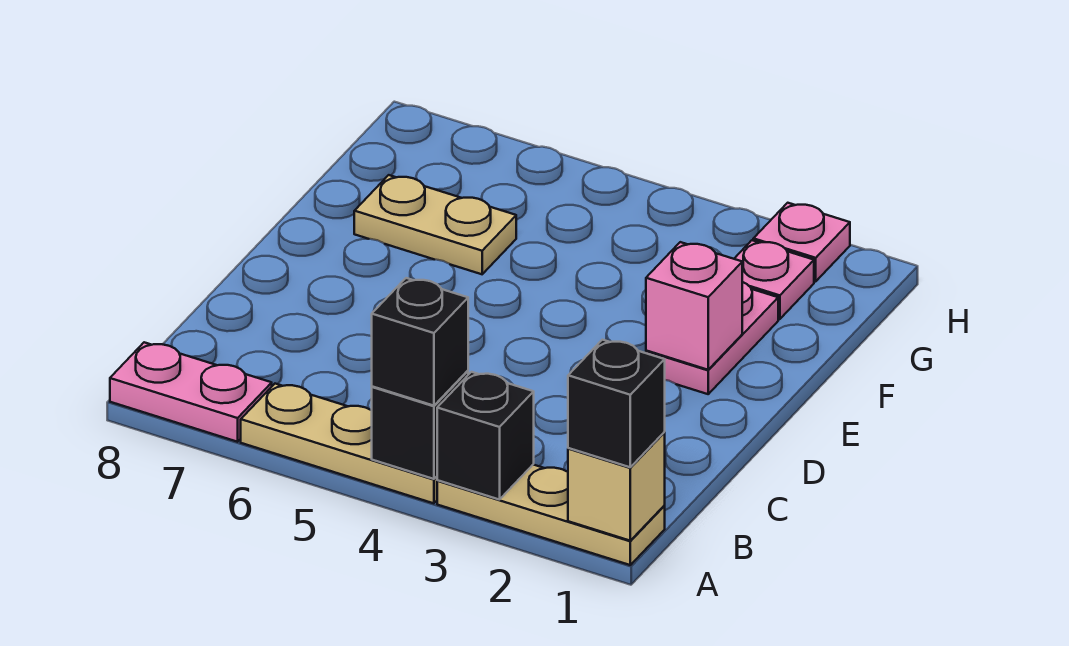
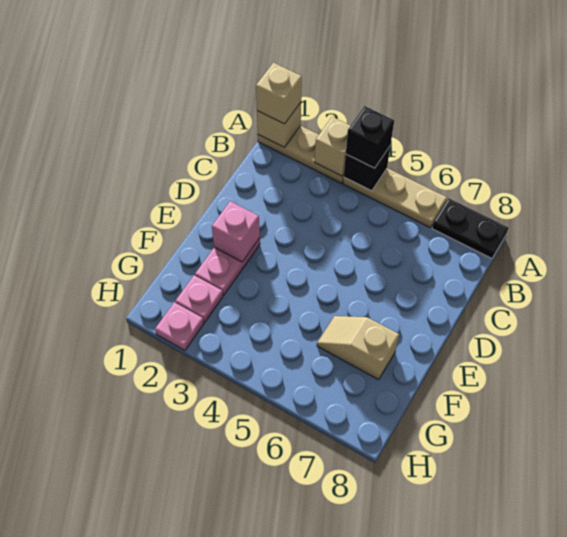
black 1x1 brick [568,340,665,467] -> tan 1x1 brick [256,63,302,124]
black 1x1 brick [437,372,534,500] -> tan 1x1 brick [315,117,351,176]
pink 1x2 plate [110,342,272,442] -> black 1x2 plate [432,198,508,258]
tan 1x2 plate [354,175,516,274] -> tan 1x2 slope [317,316,399,380]

